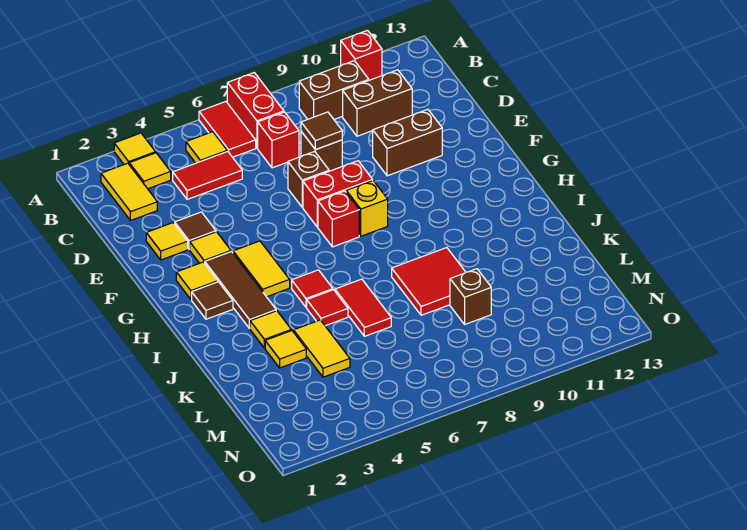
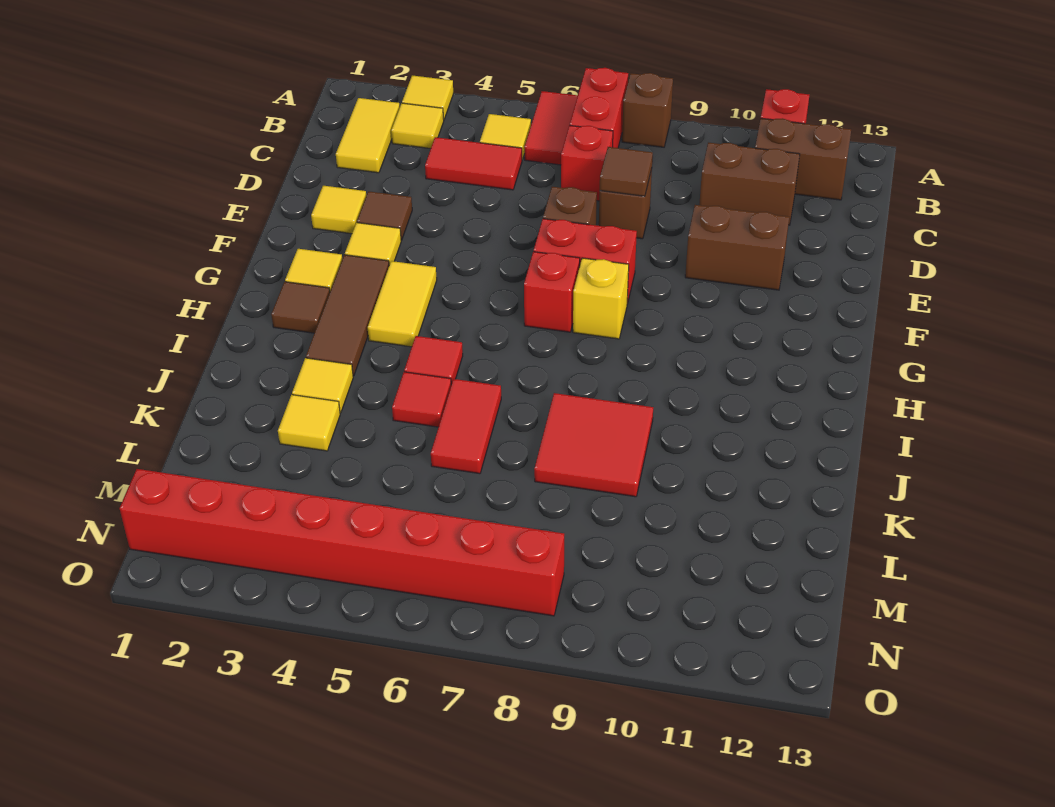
brown 1x2 brick [299,61,369,119] -> brown 1x2 brick moved to [755,118,851,200]
yellow 1x2 tile [293,320,350,377] -> none
brown 1x1 brick [450,269,491,324] -> brown 1x1 brick moved to [622,73,673,147]
none -> red 1x8 brick [120,469,564,616]

